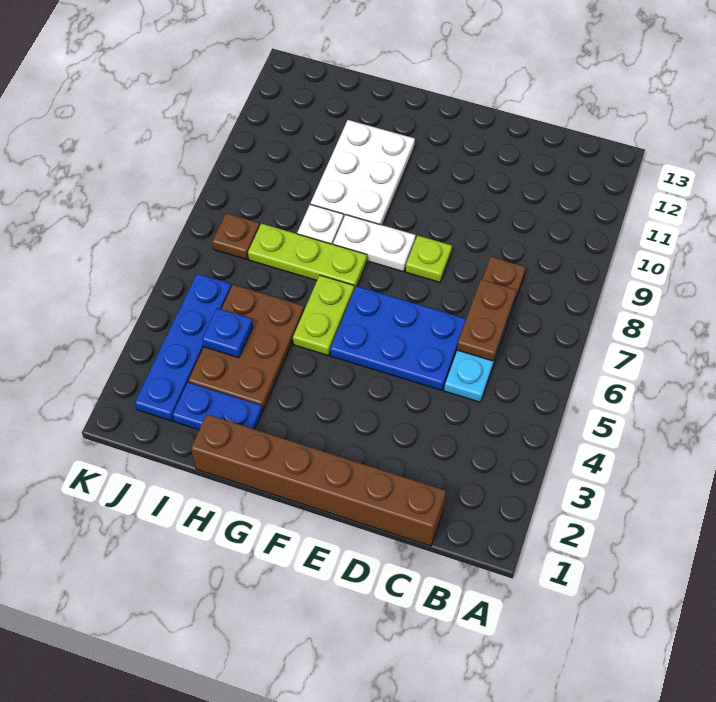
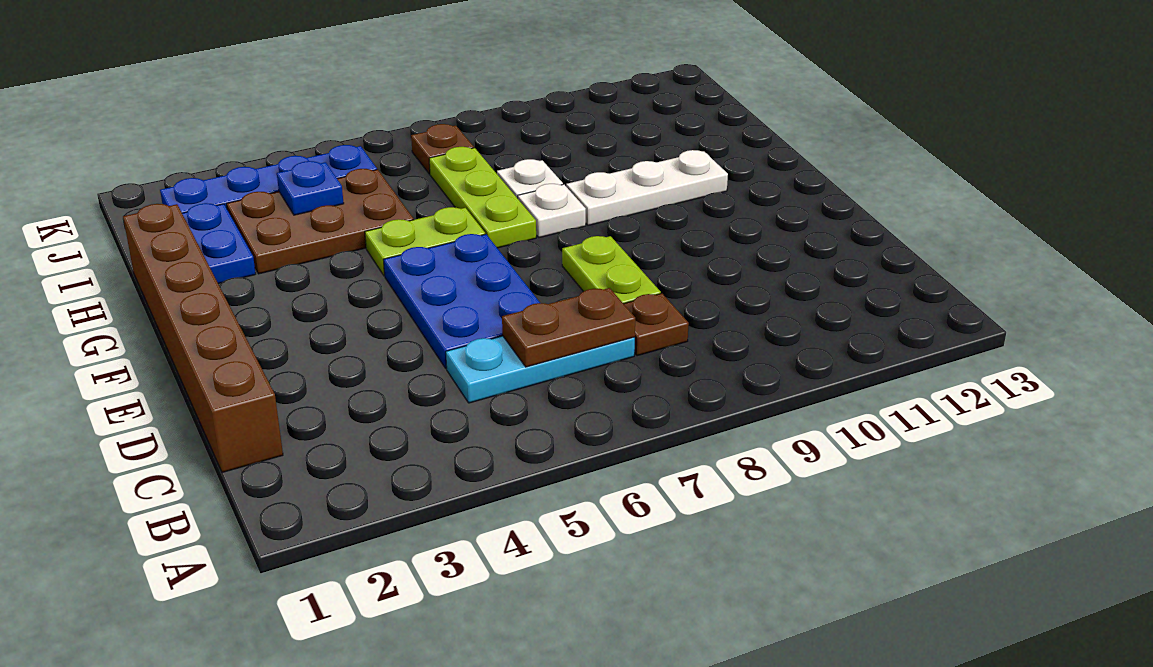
lime 1x1 plate [406,236,452,282] -> lime 1x2 plate [562,236,661,304]
white 1x2 plate [333,215,416,272] -> white 1x1 plate [518,184,586,238]
white 2x3 plate [311,120,415,225] -> white 1x3 plate [566,150,728,225]

